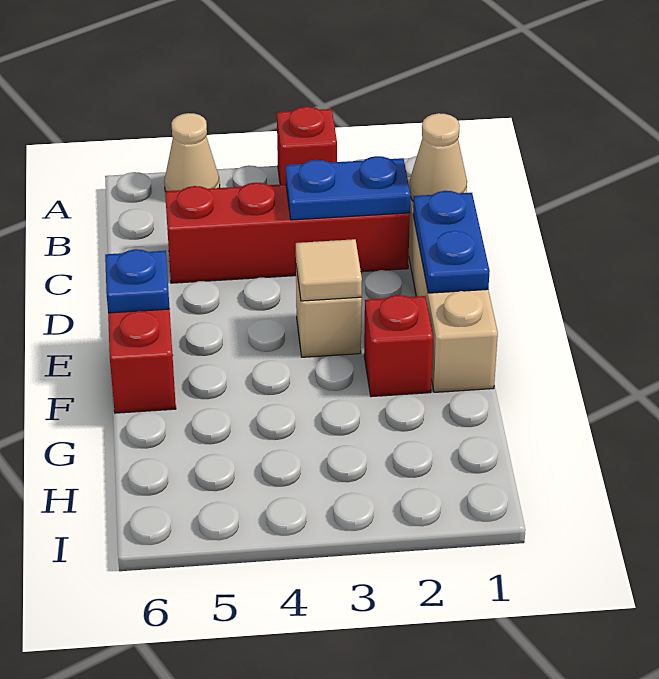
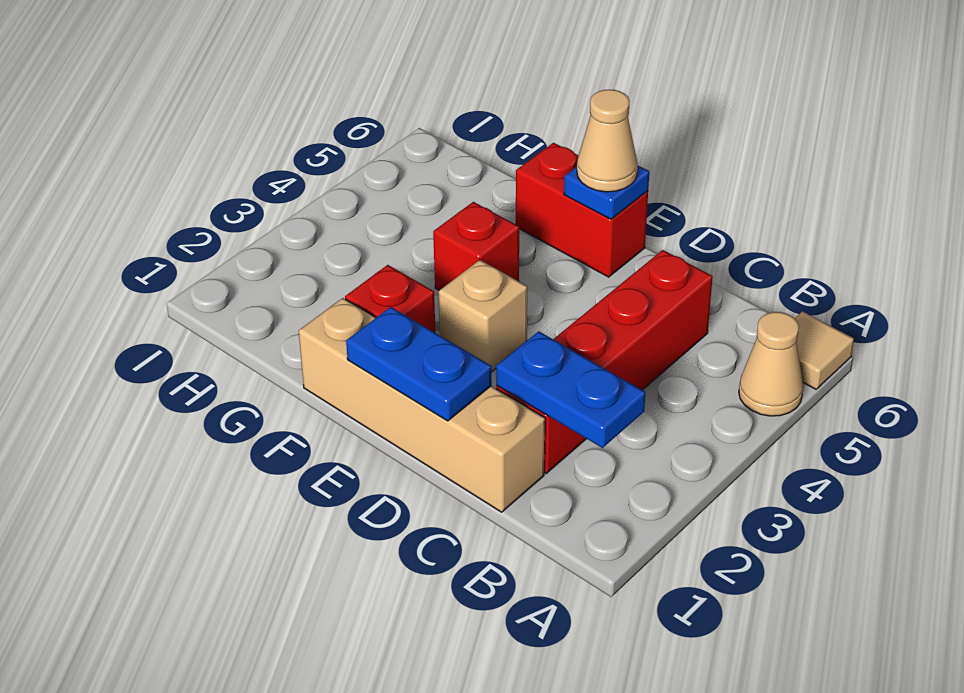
red 1x1 brick [277,107,337,184] -> red 1x1 brick moved to [433,202,519,290]
tan 1x1 cone [410,113,467,202] -> tan 1x1 cone moved to [577,90,638,192]
blue 1x2 plate [286,156,410,220] -> blue 1x2 plate turned to [496,331,645,448]
tan 1x1 tile [296,239,362,301] -> tan 1x1 tile moved to [795,311,854,389]

